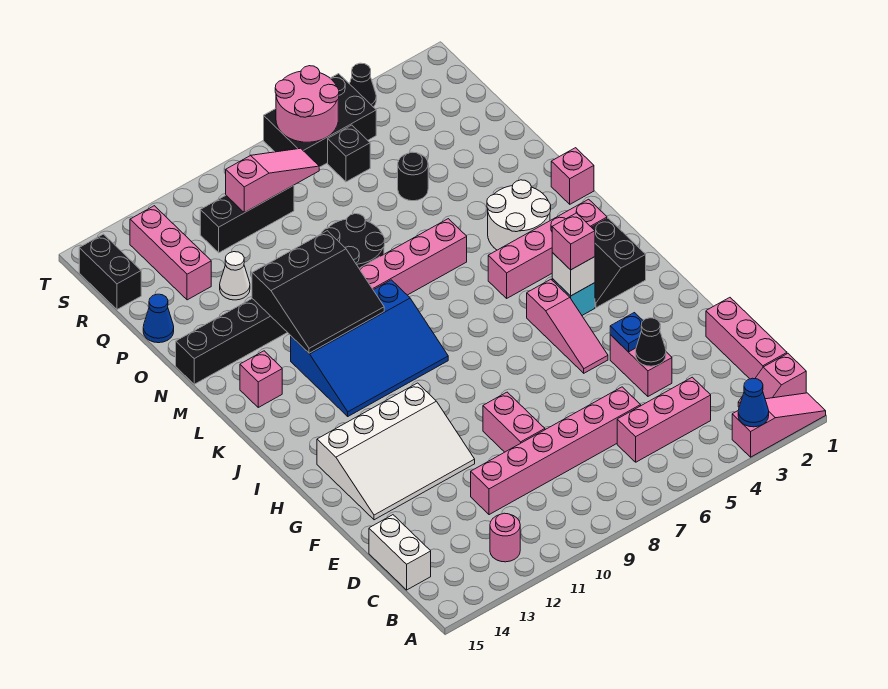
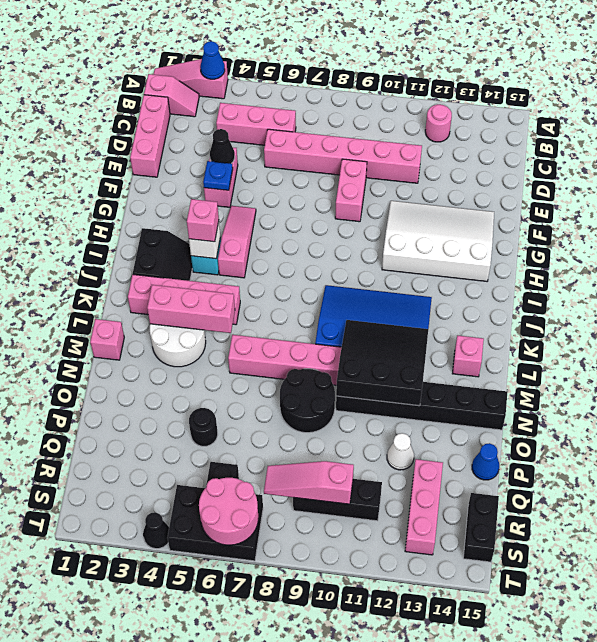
white 1x2 brick [369,515,431,590] -> none
none -> pink 1x3 brick [147,285,235,333]

